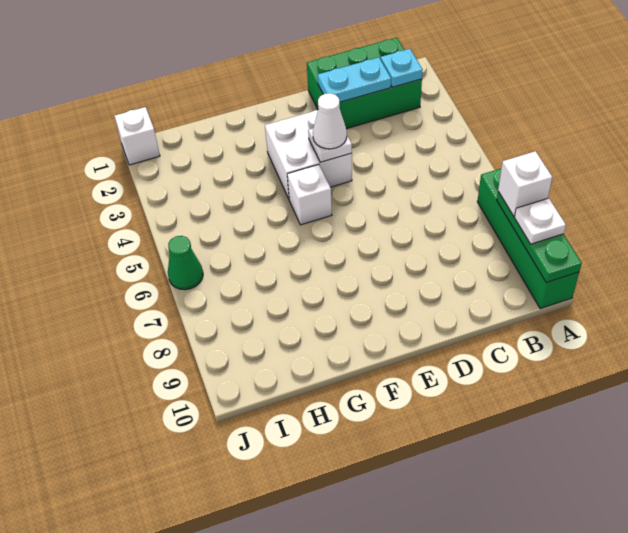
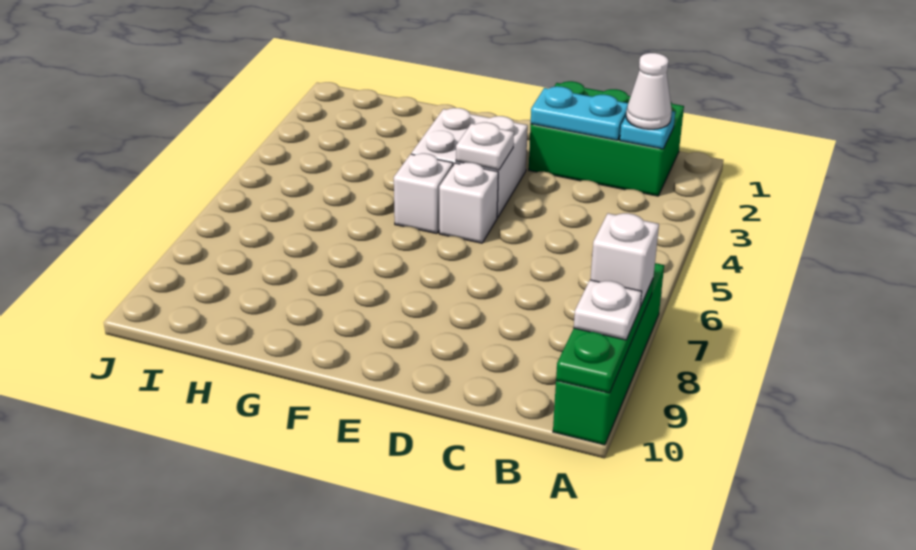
white 1x1 cone [313,93,347,149] -> white 1x1 cone moved to [626,53,672,129]
white 1x1 brick [115,107,160,165] -> white 1x1 brick moved to [439,163,498,243]
green 1x1 cone [168,236,203,290] -> none

